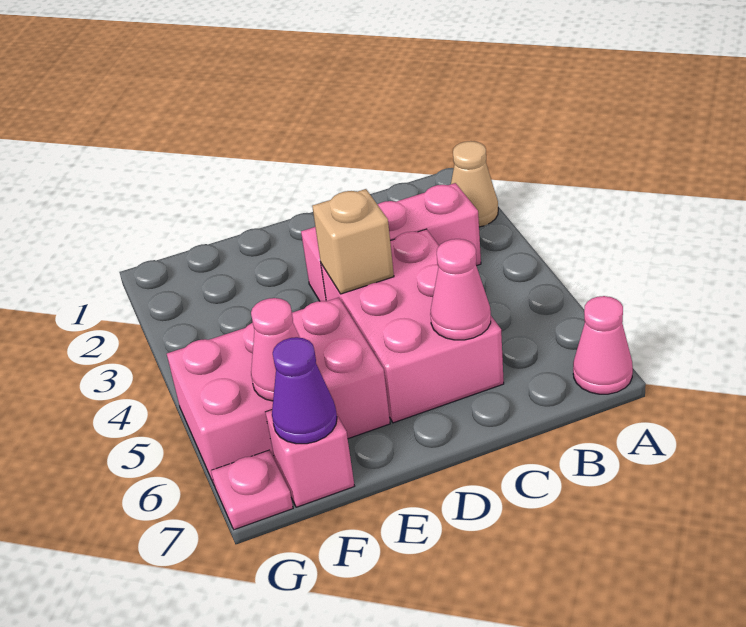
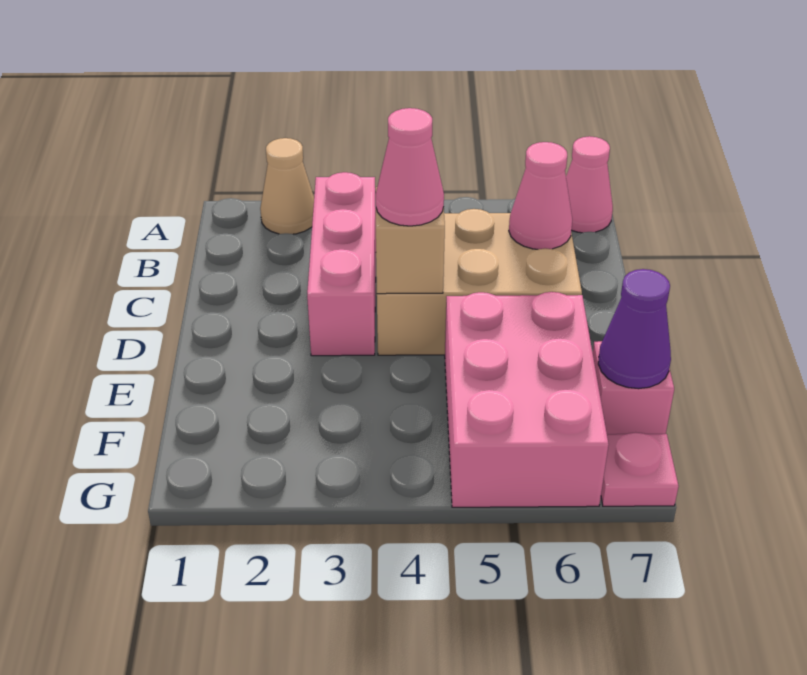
pink 2x3 brick [321,229,504,423] -> tan 2x3 brick [377,209,582,355]
pink 1x1 cone [251,298,300,401] -> pink 1x1 cone moved to [376,108,444,226]

